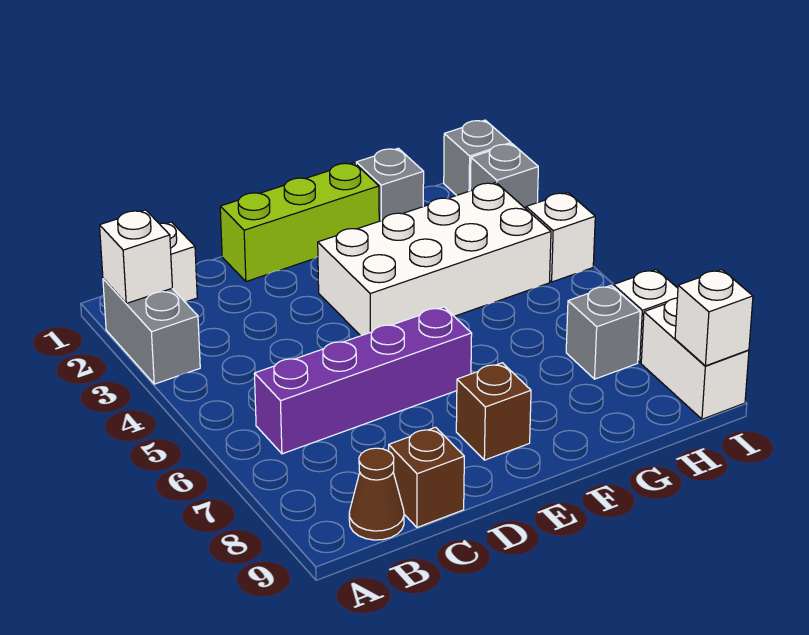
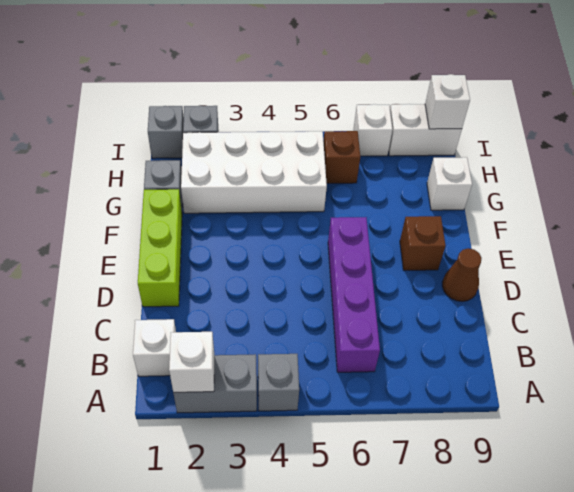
brown 1x1 cone [349,448,404,540] -> brown 1x1 cone moved to [442,248,482,302]
brown 1x1 brick [389,427,464,527] -> brown 1x1 brick moved to [323,131,360,183]
white 2x4 brick [318,183,551,336] -> white 2x4 brick turned to [181,131,327,213]
grey 1x1 brick [566,285,640,379] -> grey 1x1 brick moved to [258,354,299,411]
white 1x1 brick [526,192,595,282] -> white 1x1 brick moved to [427,157,472,210]

